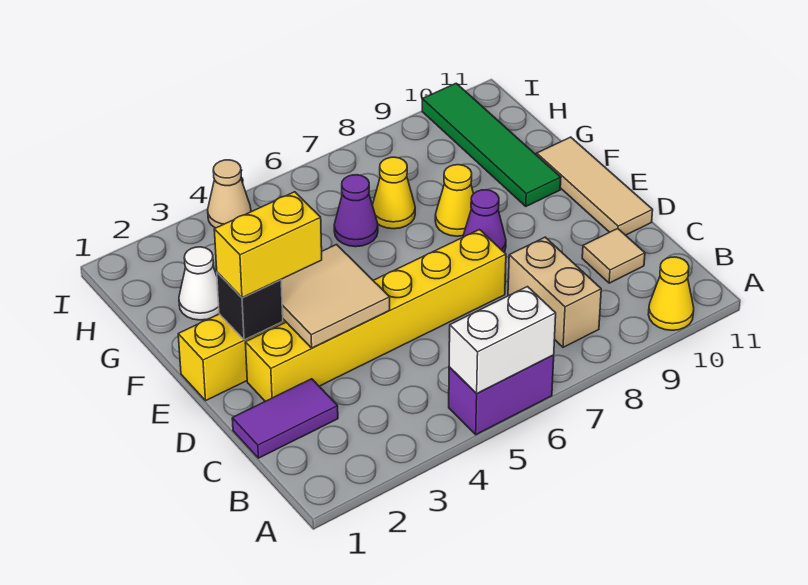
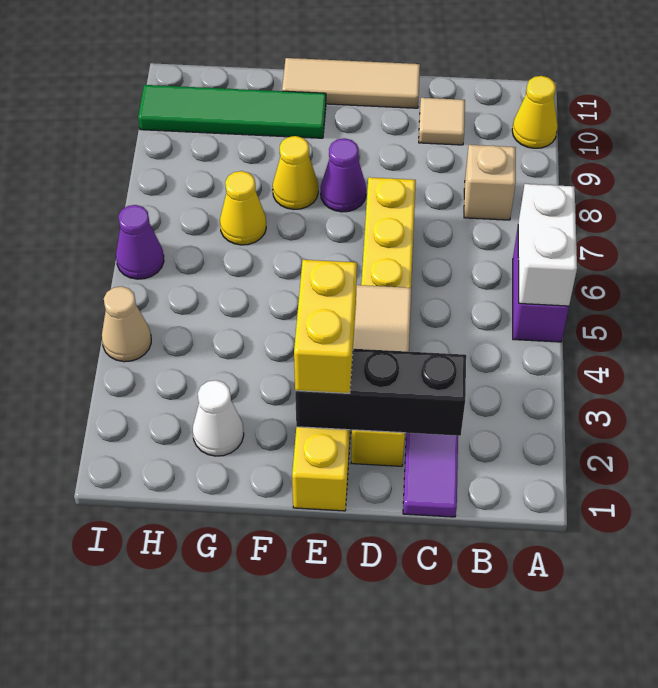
tan 1x2 brick [508,237,601,347] -> tan 1x1 brick [464,145,516,220]
black 1x1 brick [217,272,283,340] -> black 1x3 brick [295,349,466,436]
purple 1x1 cone [334,175,378,247] -> purple 1x1 cone moved to [116,205,164,279]

